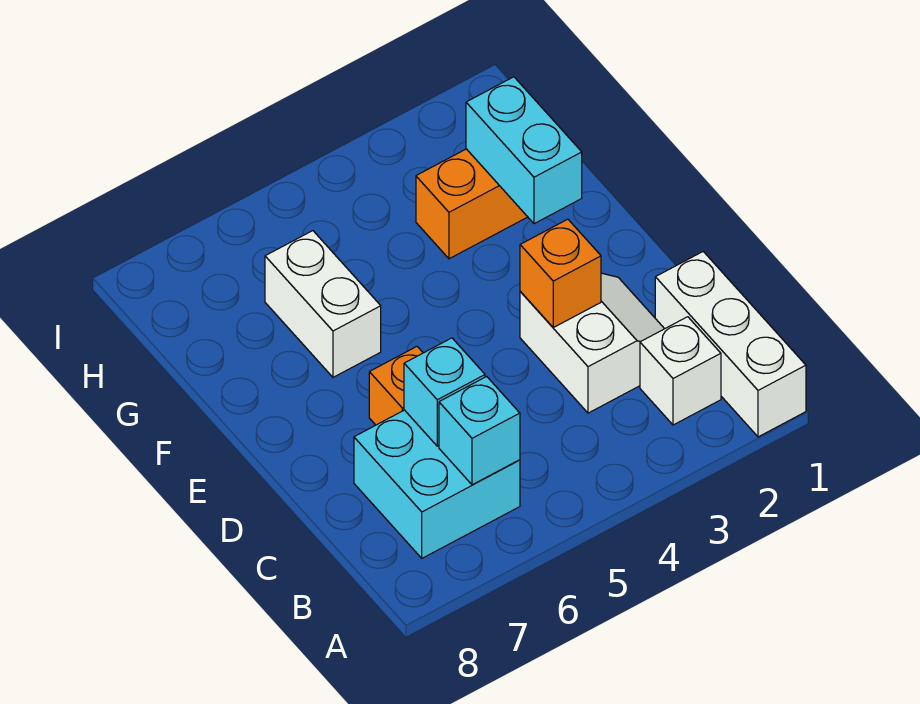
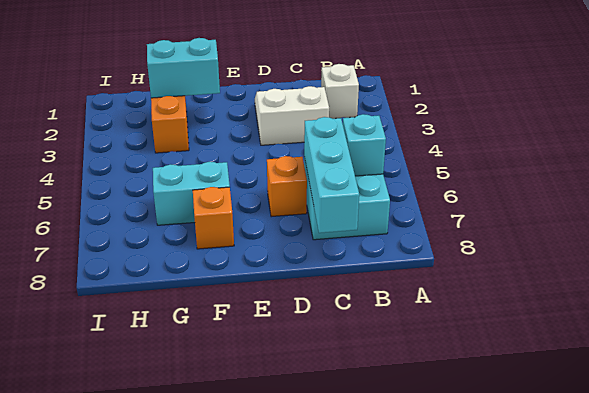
white 1x3 brick [655,252,806,437] -> none
cyan 1x1 brick [404,338,485,446] -> cyan 1x3 brick [304,117,359,233]
orange 1x1 brick [520,219,601,327] -> orange 1x1 brick moved to [193,187,234,249]
white 1x2 brick [265,231,381,377] -> cyan 1x2 brick [153,162,230,225]

